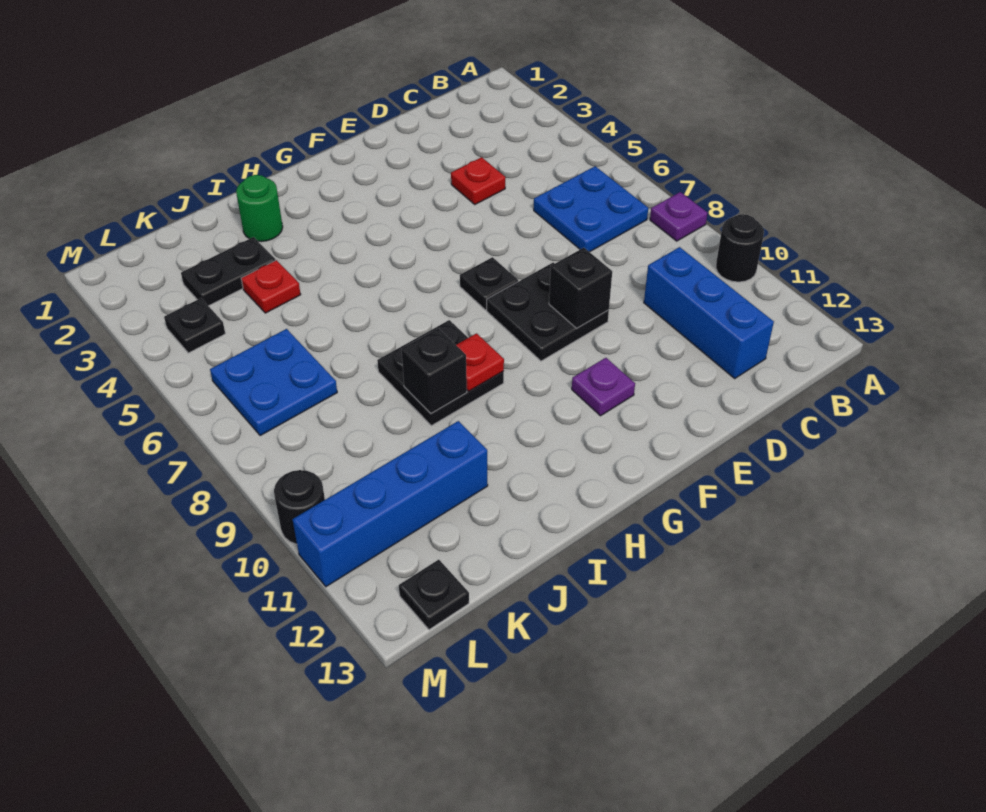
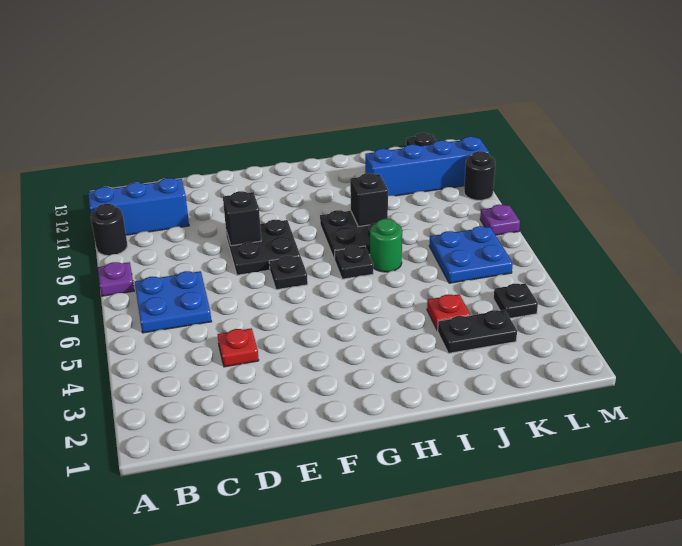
blue 1x3 brick [644,247,774,378] -> blue 1x3 brick turned to [88,178,189,235]
purple 1x1 plate [572,358,635,416] -> purple 1x1 plate moved to [480,205,520,235]
none -> black 1x1 plate [335,246,373,279]
red 1x1 plate [456,333,504,391] -> none
green 1x1 round brick [236,175,283,242] -> green 1x1 round brick moved to [370,219,402,272]

